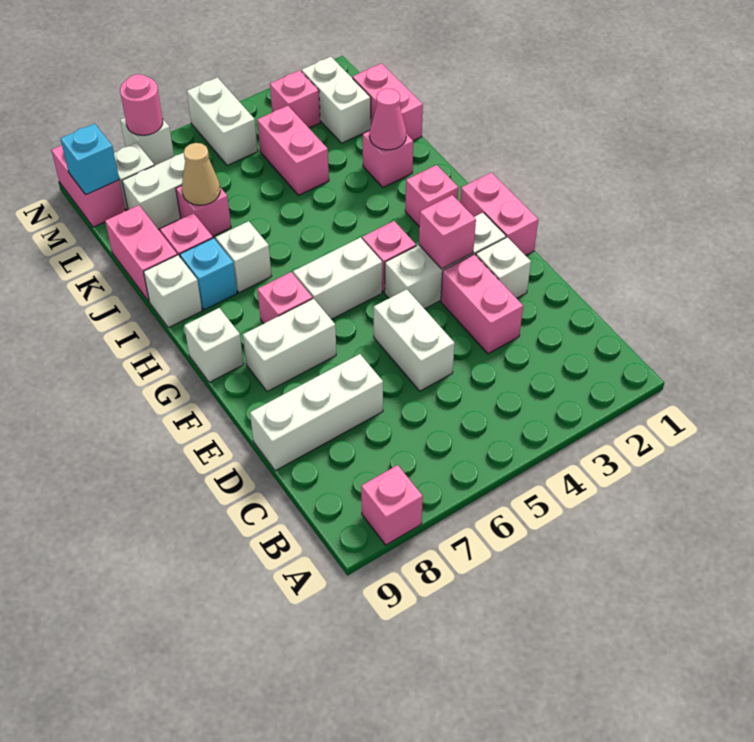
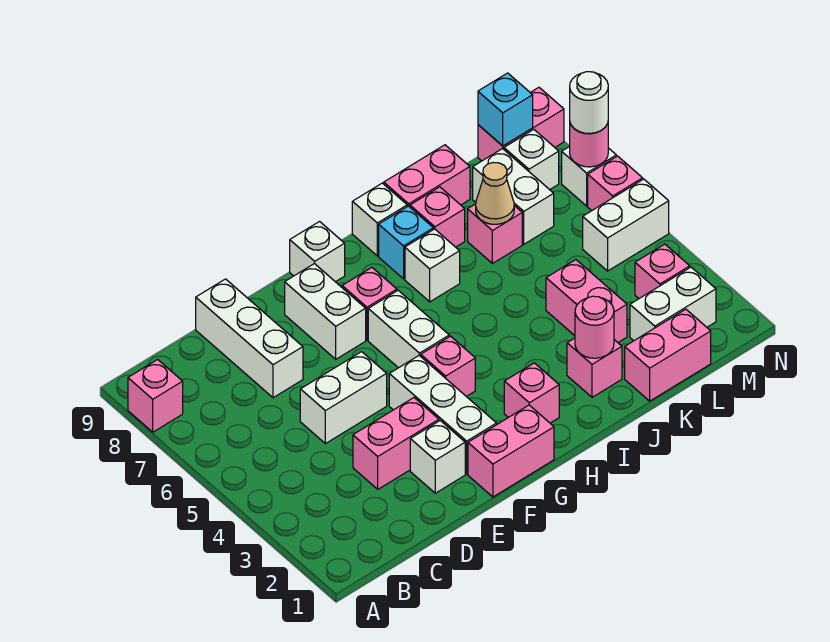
pink 1x1 brick [419,195,476,269] -> pink 1x1 brick moved to [588,156,643,211]
pink 1x1 cone [369,88,406,150] -> pink 1x1 round brick [575,296,614,358]
pink 1x2 brick [257,106,329,195] -> pink 1x2 brick turned to [546,260,627,343]
none -> white 1x1 round brick [570,72,608,134]

